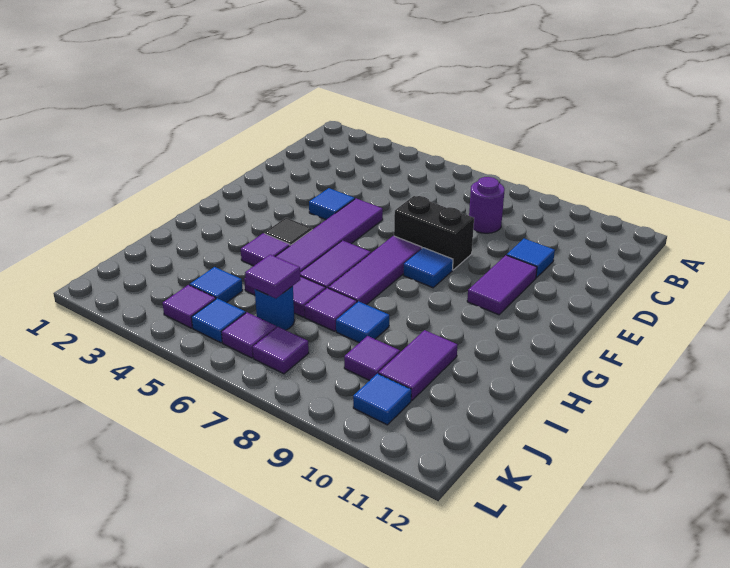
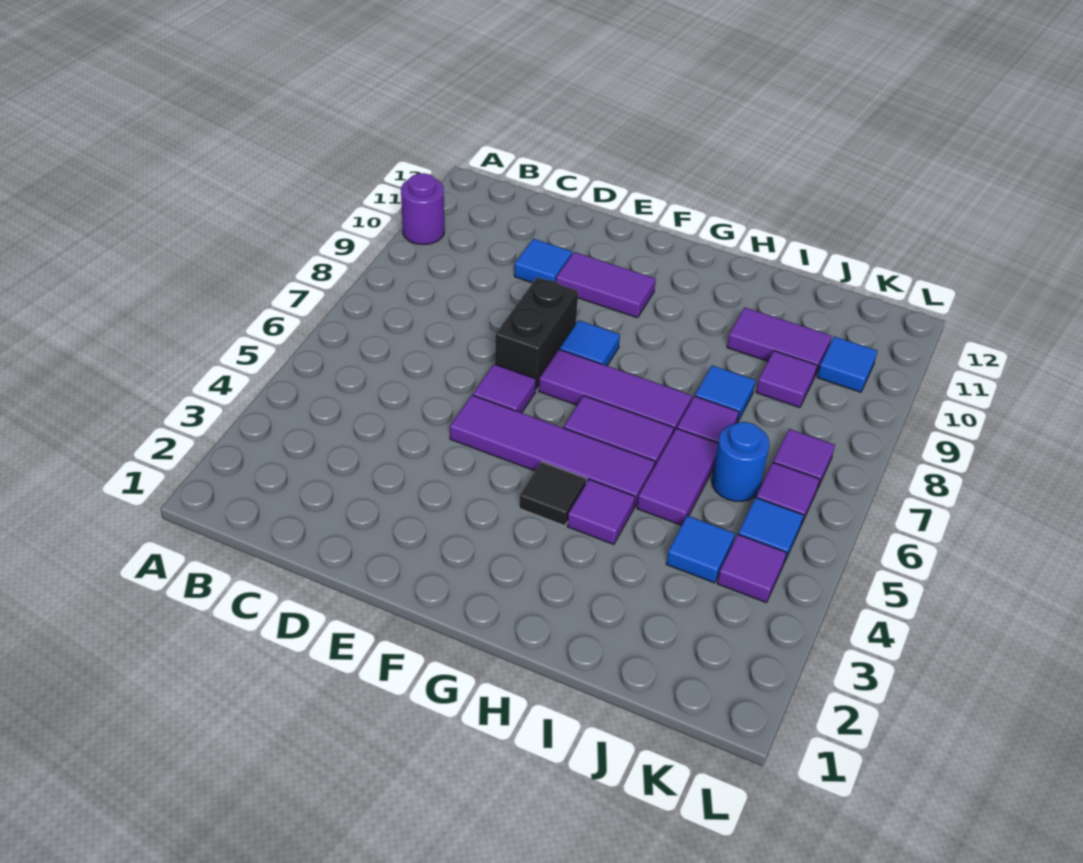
purple 1x1 round brick [469,177,505,233] -> purple 1x1 round brick moved to [401,173,444,244]
blue 1x1 tile [309,188,355,220] -> none
purple 1x1 tile [245,254,300,298] -> purple 1x1 tile moved to [473,364,536,413]

